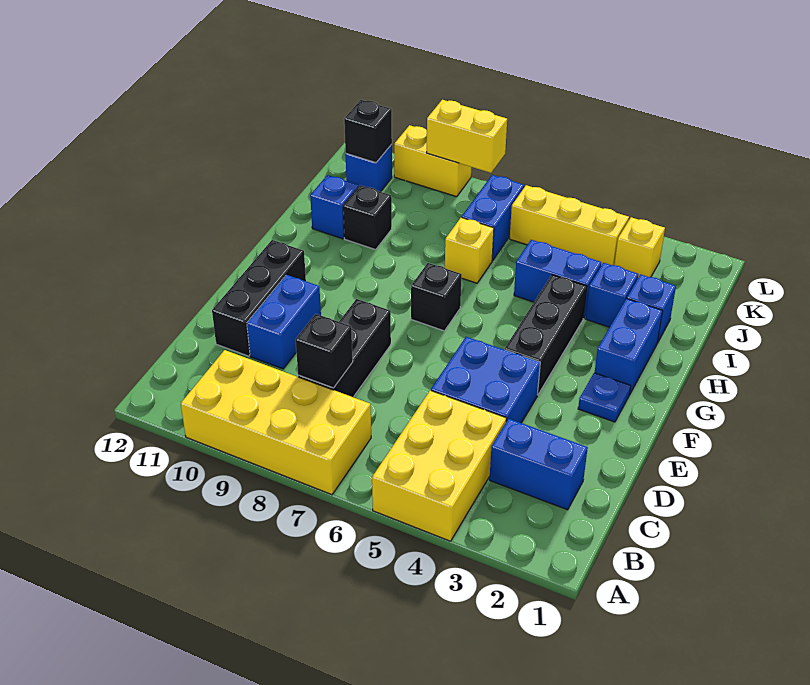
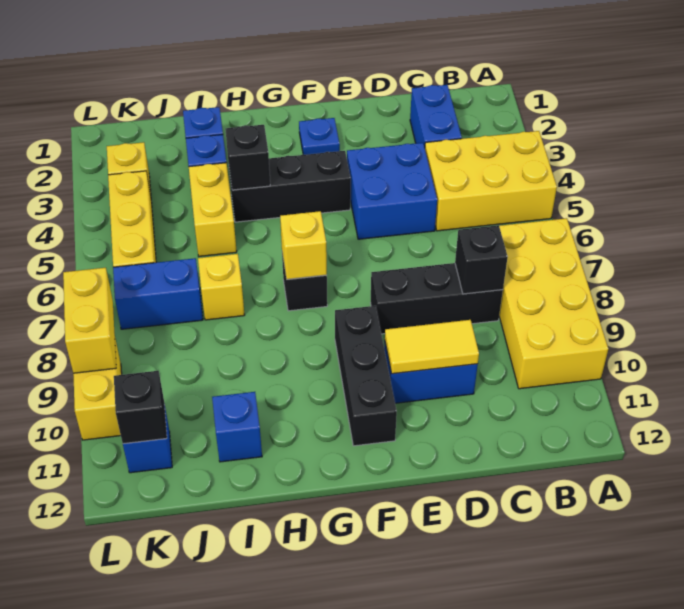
none -> yellow 1x2 tile [385,320,479,374]
black 1x3 brick [212,240,306,356] -> black 1x3 brick turned to [335,306,397,446]
blue 1x2 brick [595,299,663,395] -> none
none -> yellow 1x1 brick [280,211,327,280]
blue 1x2 brick [514,240,601,318] -> yellow 1x2 brick [189,163,237,256]
black 1x1 brick [343,185,392,250] -> black 1x1 brick moved to [225,125,270,190]

